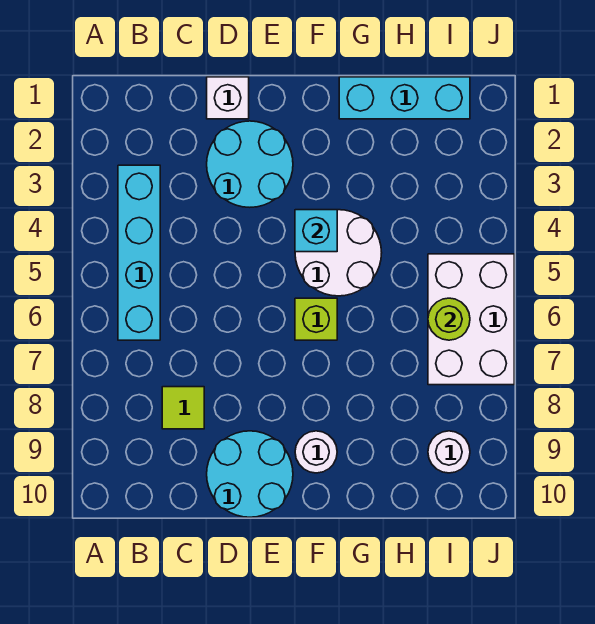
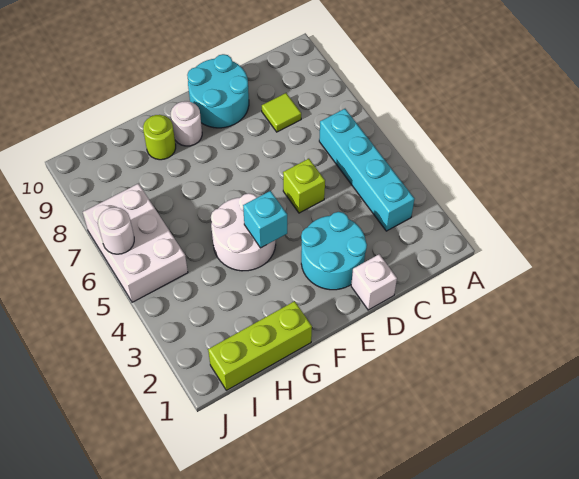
lime 1x1 brick [295,298,337,340] -> lime 1x1 brick moved to [283,159,325,213]
cyan 1x3 brick [339,77,470,119] -> lime 1x3 brick [208,301,312,390]
lime 1x1 round brick [428,298,470,340] -> lime 1x1 round brick moved to [143,115,176,160]
white 1x1 round brick [428,431,470,473] -> white 1x1 round brick moved to [98,207,134,254]

